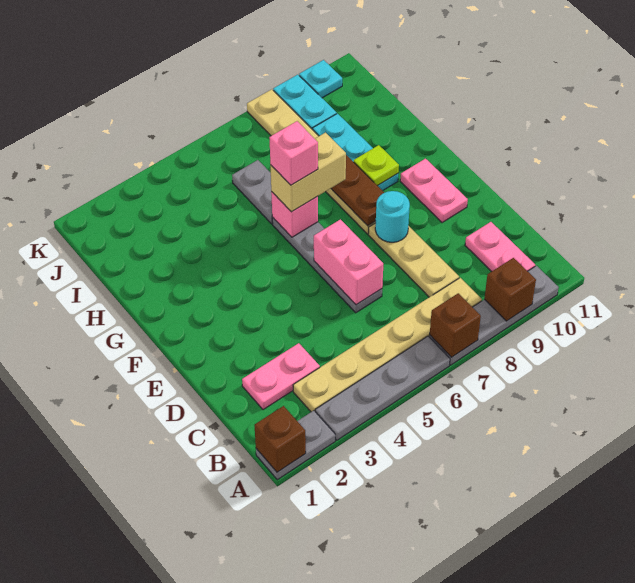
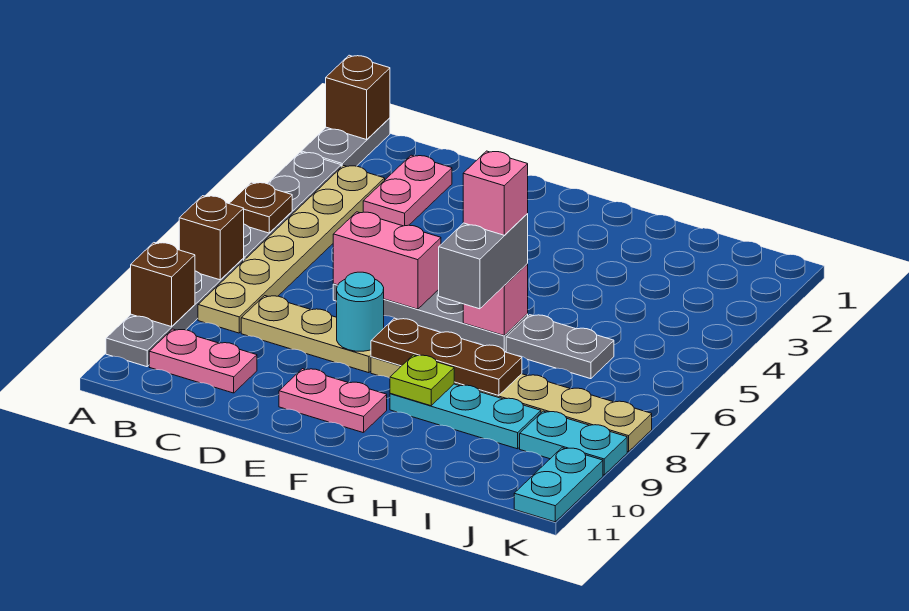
none -> brown 1x1 plate [229,182,292,233]
tan 1x2 brick [270,132,346,212] -> grey 1x2 brick [439,214,528,309]
cyan 1x1 plate [299,60,342,98] -> cyan 1x2 plate [514,448,603,522]

